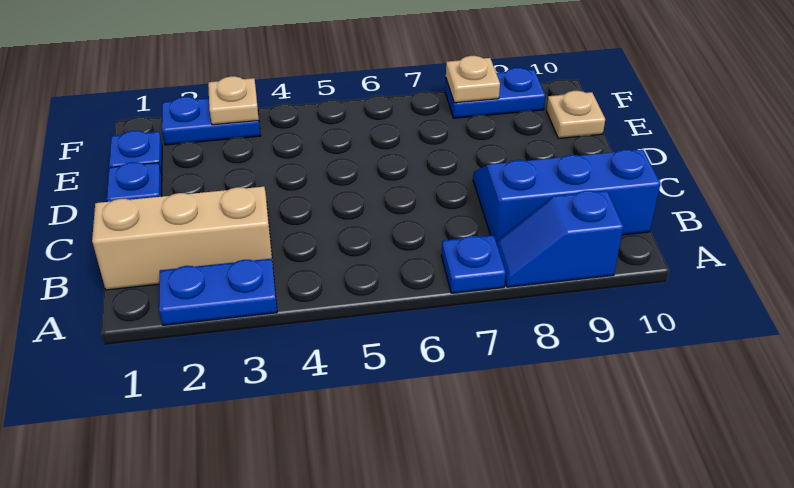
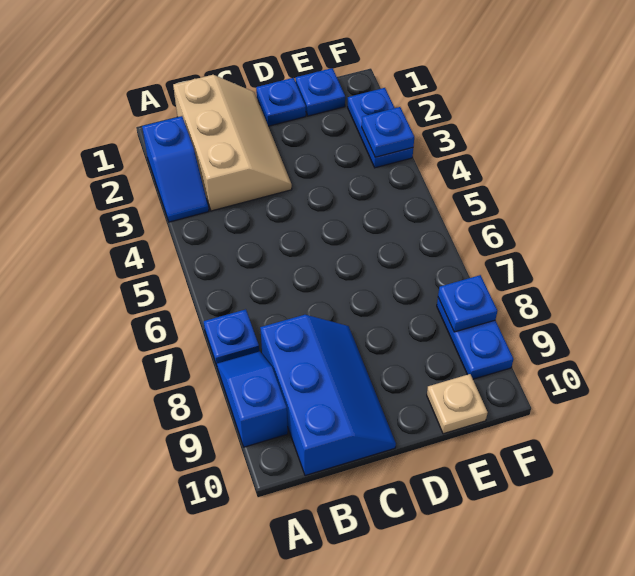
blue 1x2 plate [159,259,277,325] -> blue 1x2 slope [142,116,209,222]
tan 1x1 plate [208,76,259,125] -> blue 1x1 plate [362,107,414,157]
tan 1x1 plate [446,56,500,103] -> blue 1x1 plate [438,275,497,332]

